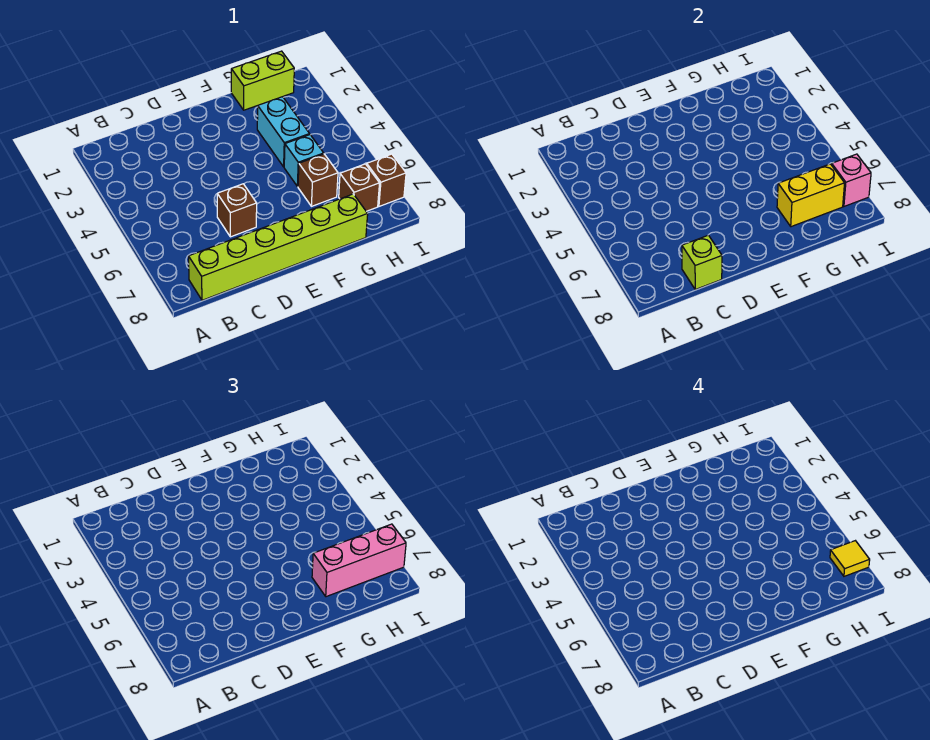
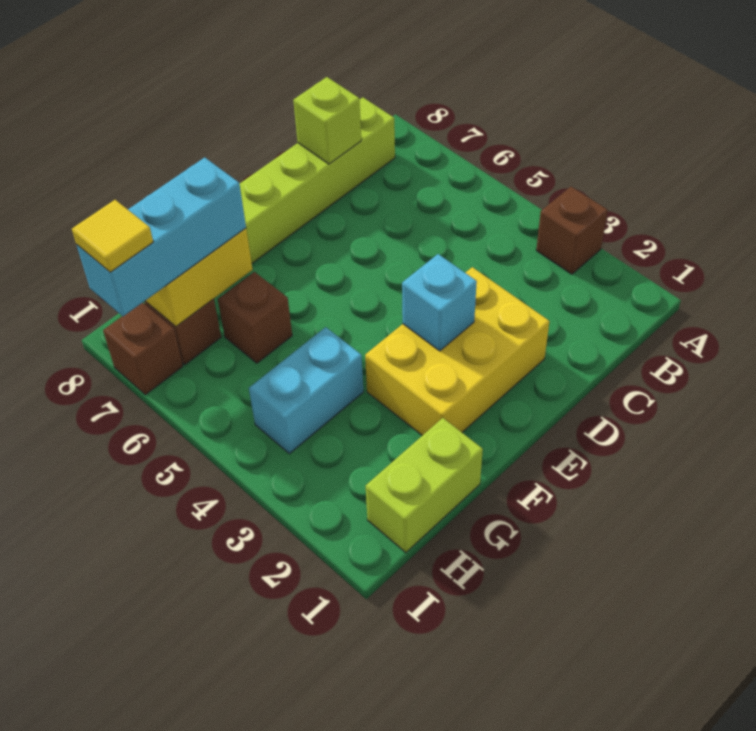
none -> yellow 2x3 brick [365,267,549,435]
brown 1x1 brick [217,184,257,237] -> brown 1x1 brick moved to [536,187,608,274]
cyan 1x2 brick [257,97,310,167] -> cyan 1x2 brick turned to [249,327,363,454]
cyan 1x1 brick [284,135,324,187] -> cyan 1x1 brick moved to [402,254,477,351]
pink 1x3 brick [312,524,406,597] -> cyan 1x3 brick [77,157,246,316]
pink 1x1 brick [832,154,871,206] -> none

